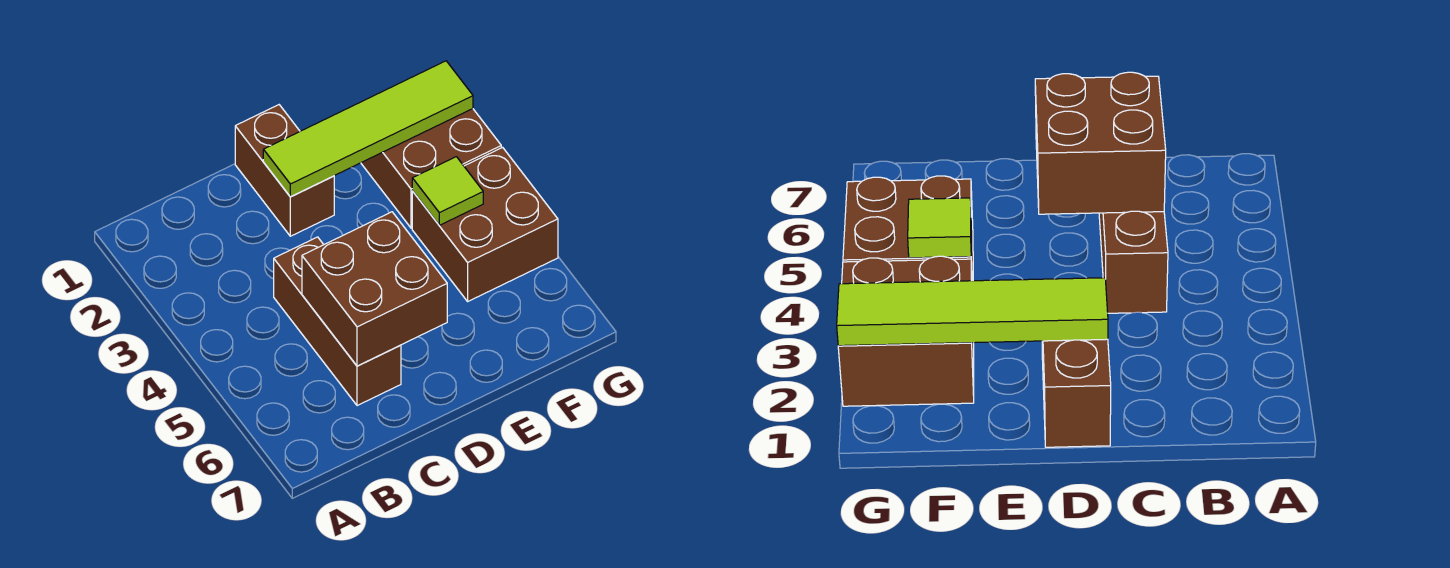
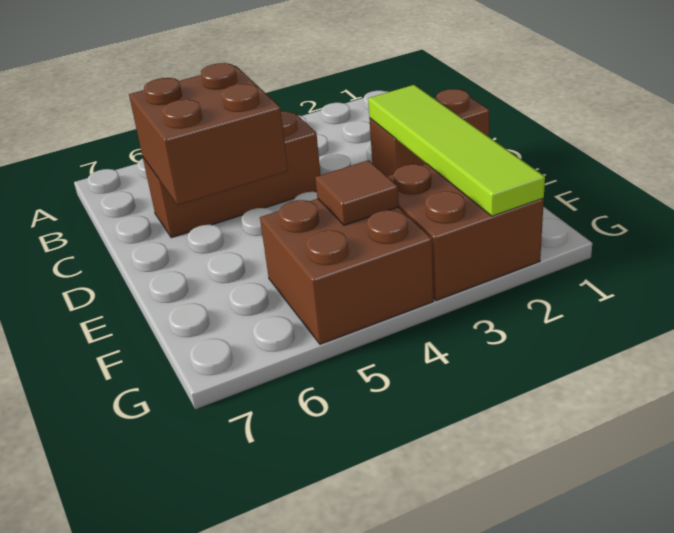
lime 1x1 tile [412,157,483,225] -> brown 1x1 tile [315,160,399,225]

